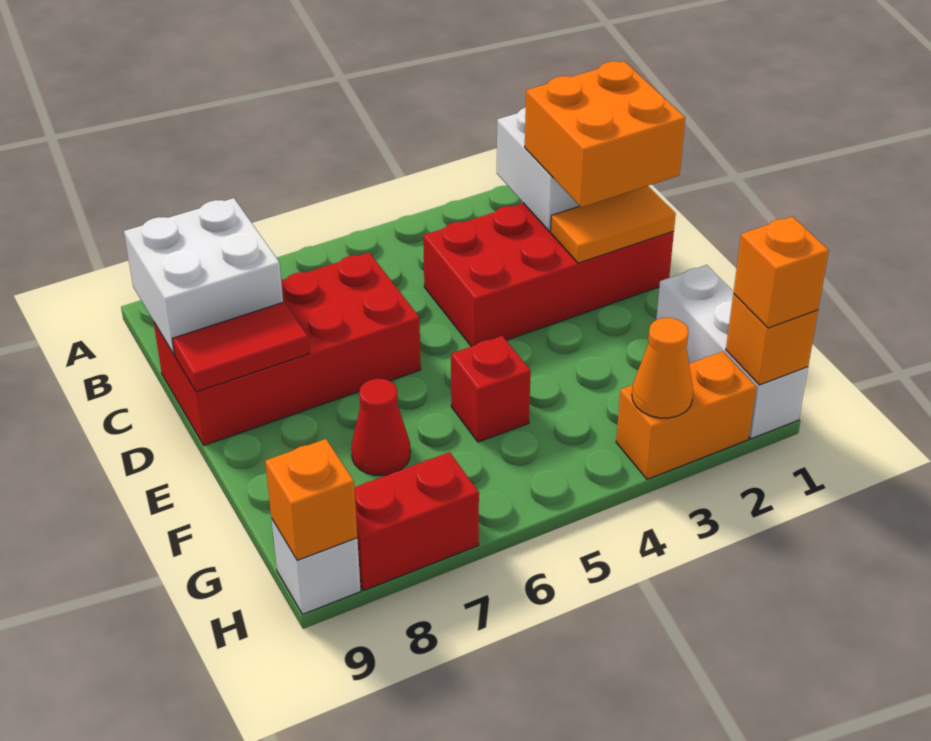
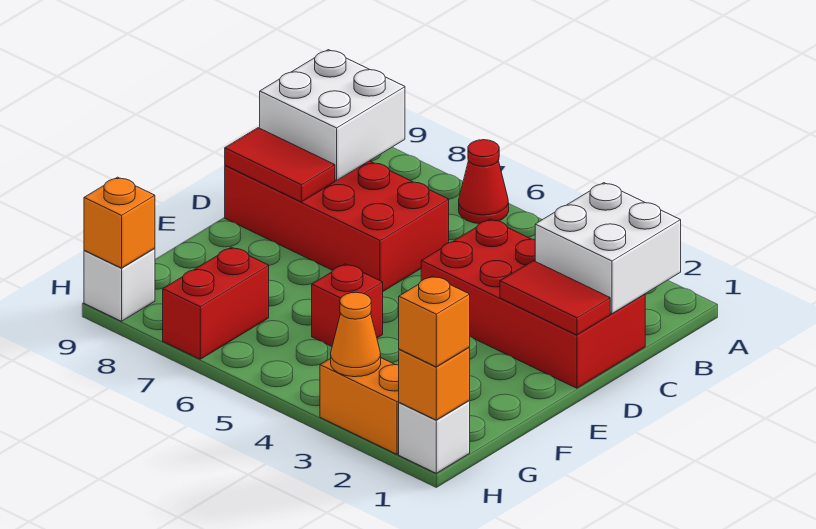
orange 2x2 brick [525,61,685,207] -> none
orange 1x2 tile [551,186,676,263] -> red 1x2 tile [500,261,610,335]
white 1x3 brick [656,265,808,439] -> white 1x1 brick [399,400,470,473]
red 1x1 cone [351,379,410,475] -> red 1x1 cone moved to [459,140,509,224]
red 1x2 brick [354,452,479,590] -> red 1x2 brick turned to [163,247,269,359]

